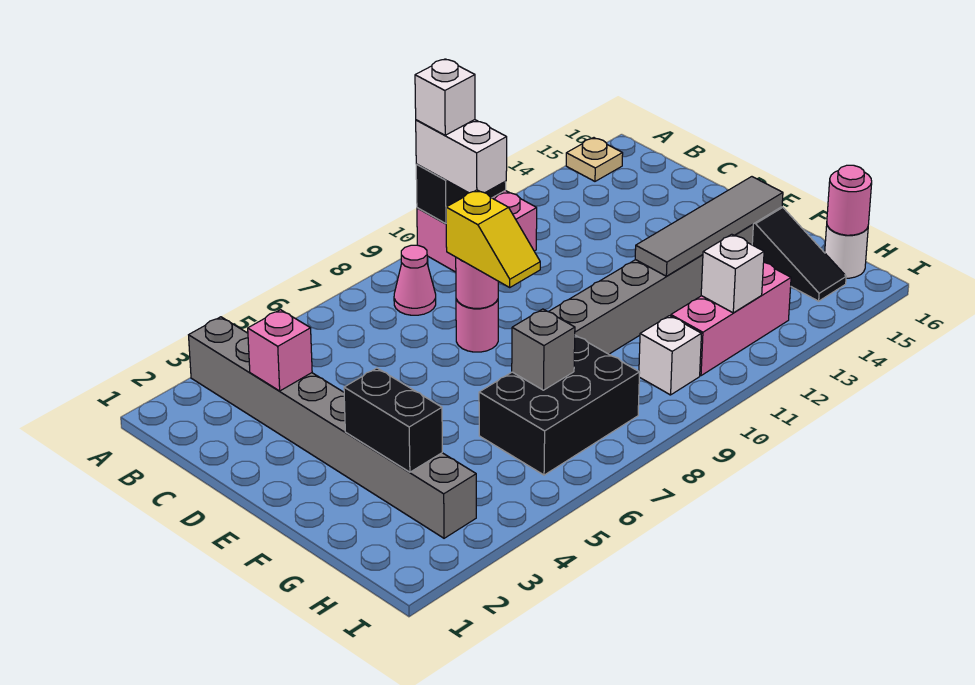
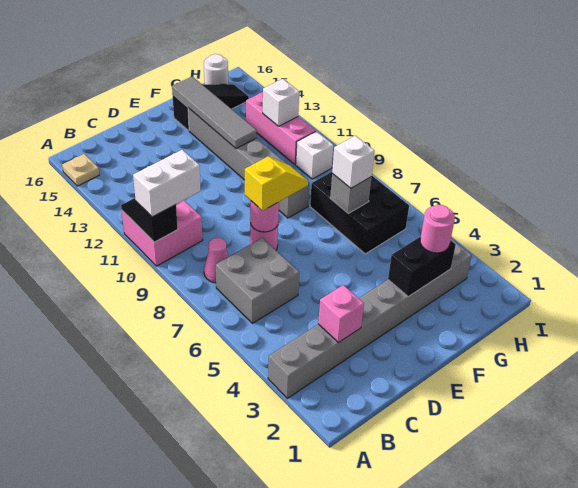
white 1x1 brick [415,59,475,135] -> white 1x1 brick moved to [332,136,374,188]
none -> grey 2x2 brick [216,238,299,323]
pink 1x1 round brick [827,165,872,235] -> pink 1x1 round brick moved to [420,205,455,253]

